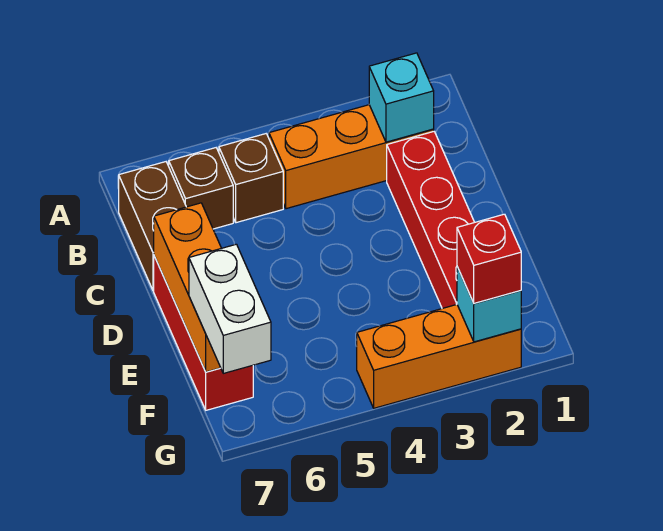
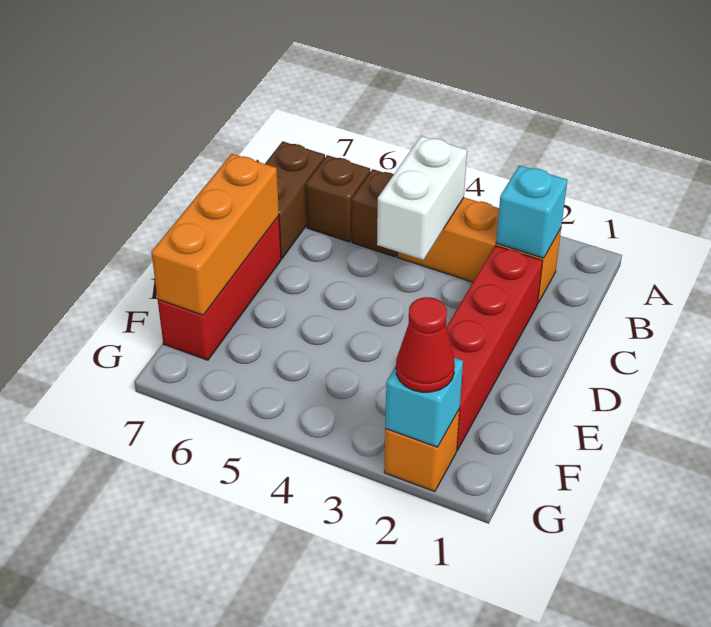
white 1x2 brick [189,244,271,373] -> white 1x2 brick moved to [377,136,467,260]
orange 1x3 brick [357,304,521,408] -> orange 1x1 brick [384,409,460,492]
red 1x1 brick [457,214,521,303] -> red 1x1 cone [396,297,455,392]

